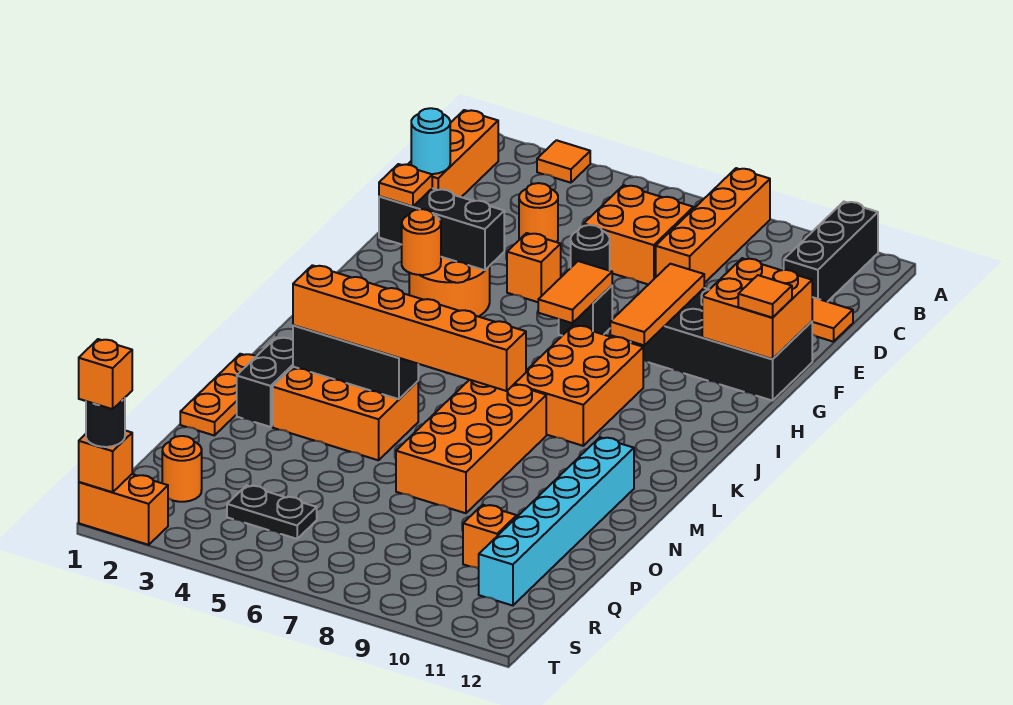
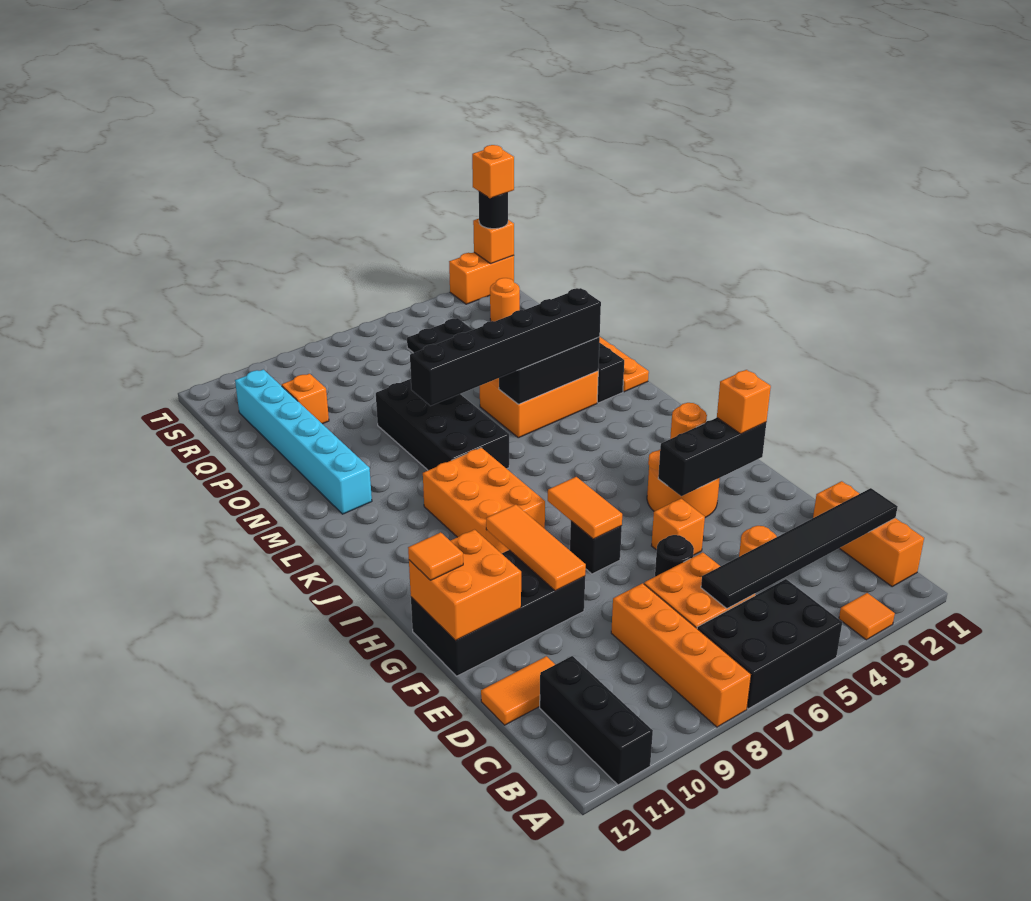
none -> black 2x3 brick [697,579,842,709]
none -> black 1x6 tile [701,488,898,609]
cyan 1x1 round brick [411,108,450,174] -> none
orange 1x1 plate [379,164,432,206] -> orange 1x1 brick [717,370,771,434]
orange 2x4 brick [396,380,546,513] -> black 2x4 brick [376,379,509,470]
orange 1x6 brick [293,265,526,391] -> black 1x6 brick [410,288,601,406]

